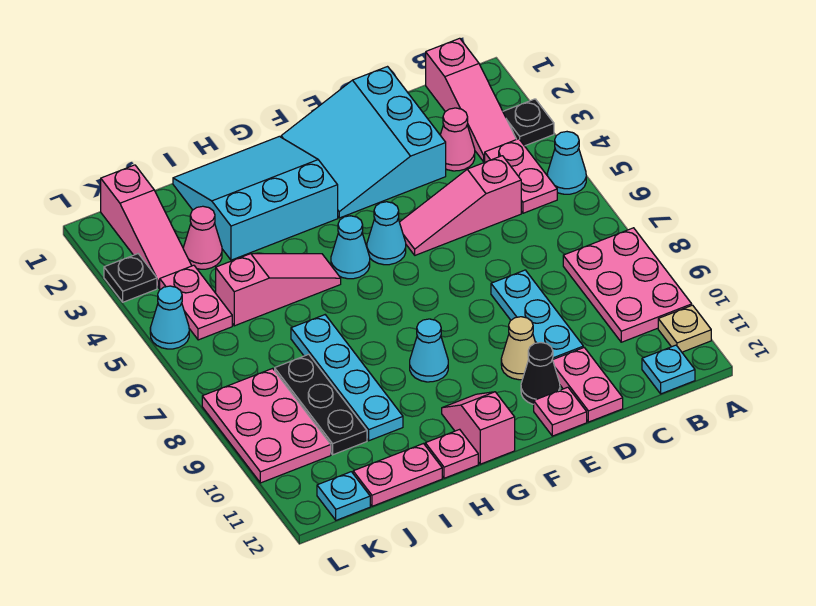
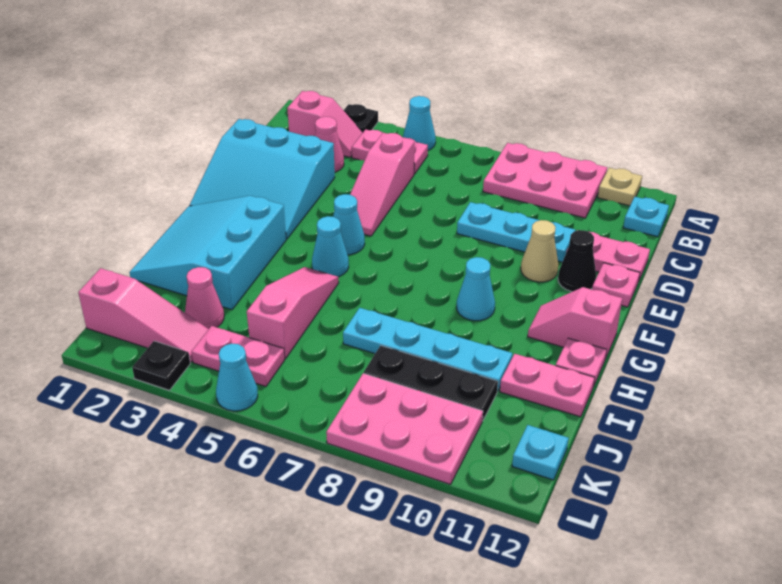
pink 1x3 slope [426,38,516,162] -> pink 1x2 slope [287,91,363,157]
pink 1x2 plate [353,444,442,506] -> pink 1x2 plate turned to [500,354,595,417]

